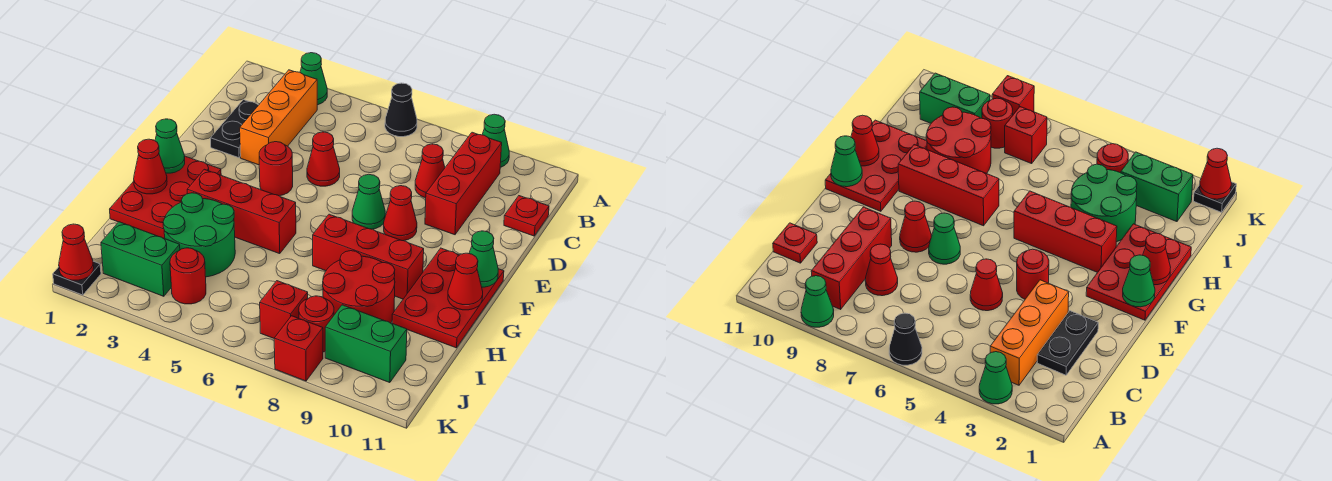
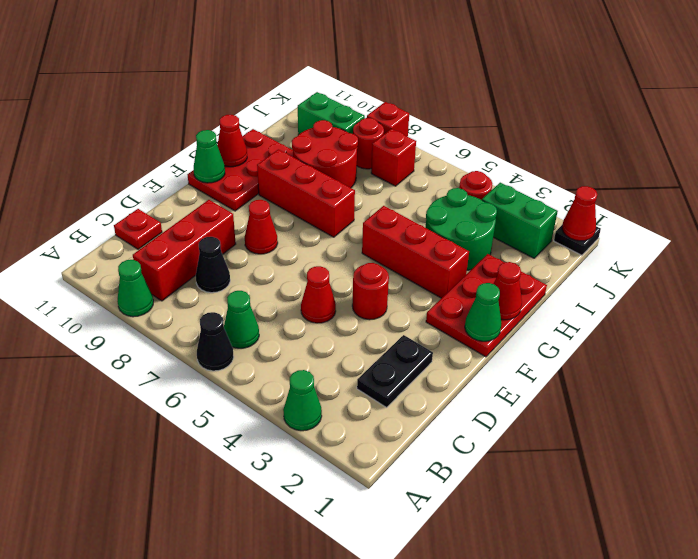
orange 1x3 brick [240,70,317,165] -> none
red 1x1 cone [415,144,445,198] -> black 1x1 cone [196,237,230,293]
green 1x1 cone [352,174,385,229] -> green 1x1 cone moved to [224,291,259,348]

